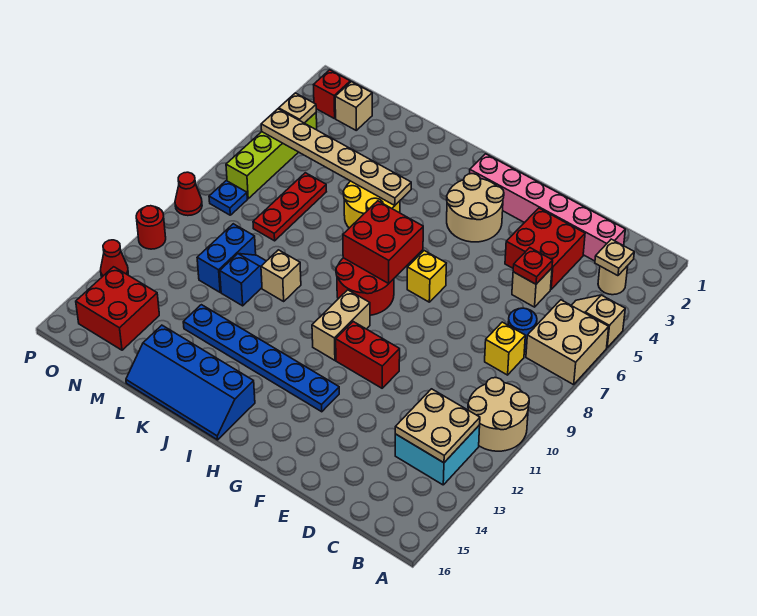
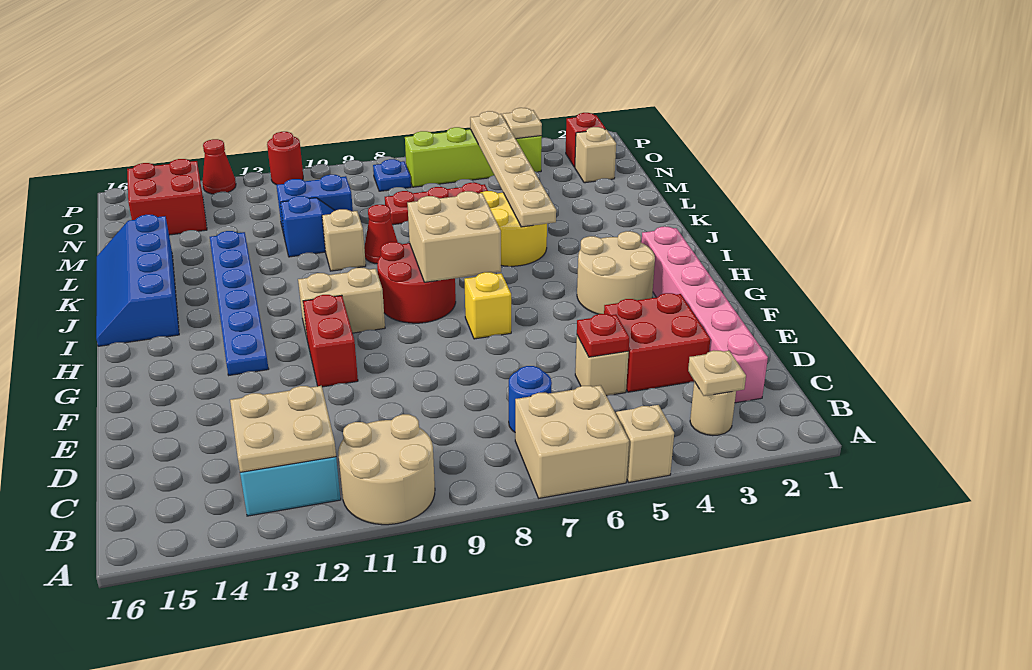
yellow 1x1 brick [485,322,525,375] -> none
red 2x2 brick [343,201,423,284] -> tan 2x2 brick [407,191,501,282]
red 1x1 cone [175,172,202,216] -> red 1x1 cone moved to [364,205,398,264]

